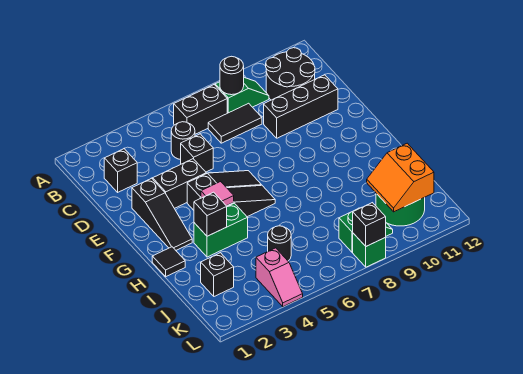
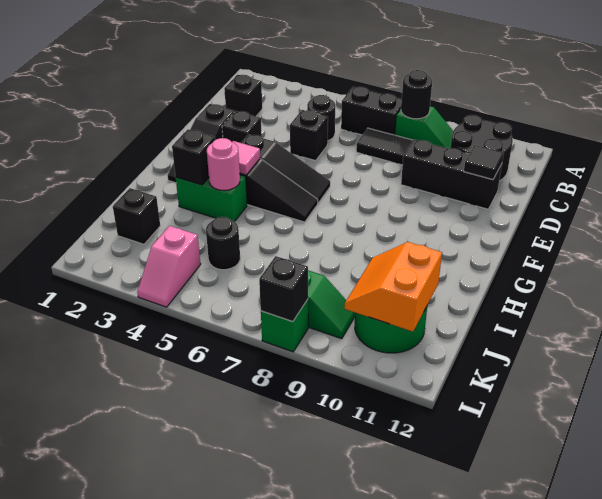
black 1x2 brick [153,159,206,208] -> black 1x1 brick [222,111,262,143]
black 1x1 tile [152,247,185,277] -> black 1x1 tile moved to [464,145,504,180]
none -> pink 1x1 round brick [207,138,240,190]

